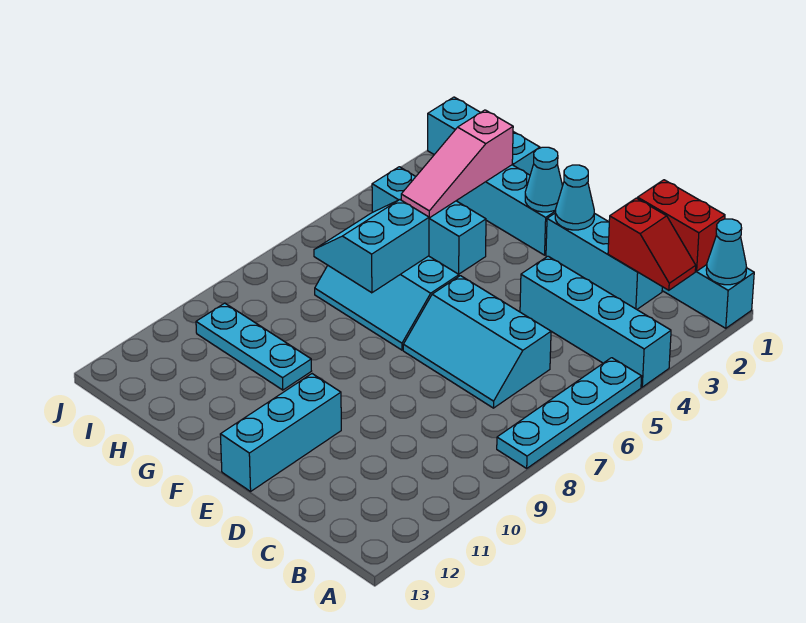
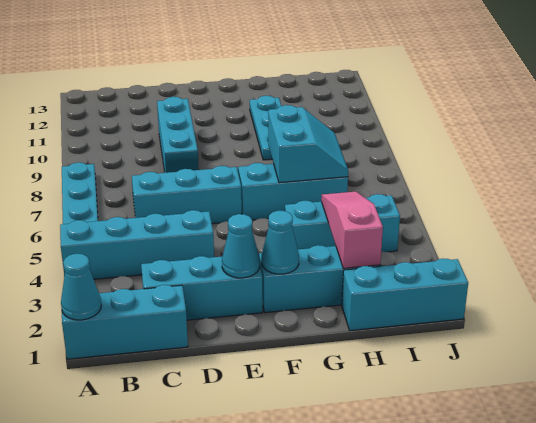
red 1x2 brick [638,180,725,271] -> none
red 1x2 slope [608,198,696,290] -> none
cyan 1x3 brick [220,374,341,491] -> cyan 1x3 brick moved to [157,97,199,173]
cyan 1x3 plate [196,303,311,390] -> cyan 1x3 plate turned to [250,96,281,160]

